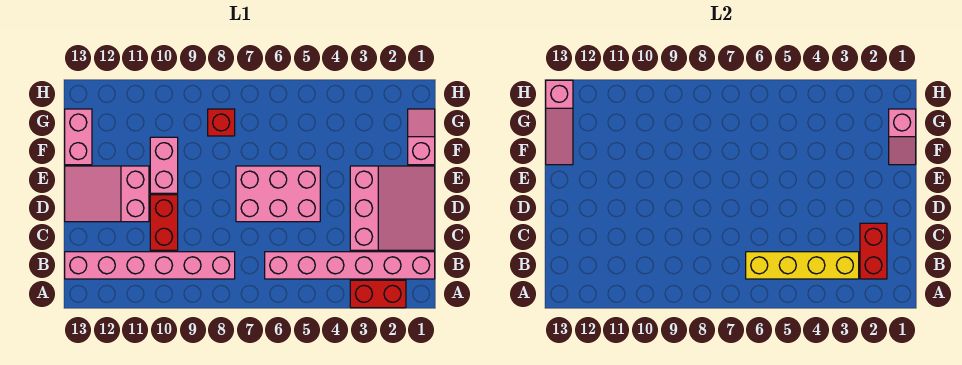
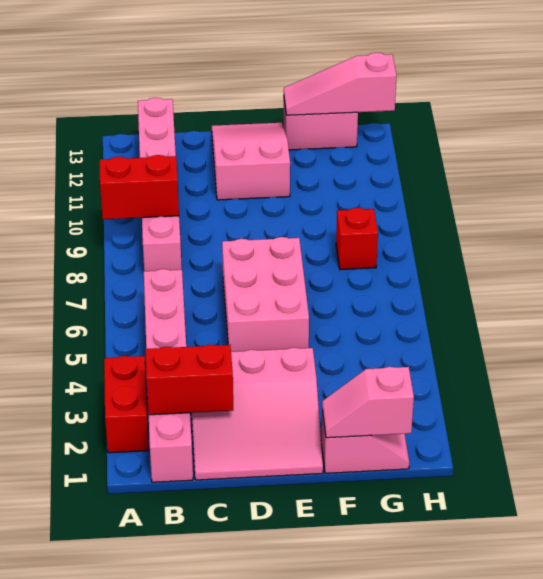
yellow 1x4 brick [746,252,859,279] -> none
red 1x2 brick [150,195,178,250] -> red 1x2 brick moved to [100,155,179,219]
pink 1x2 brick [150,137,178,193] -> none

